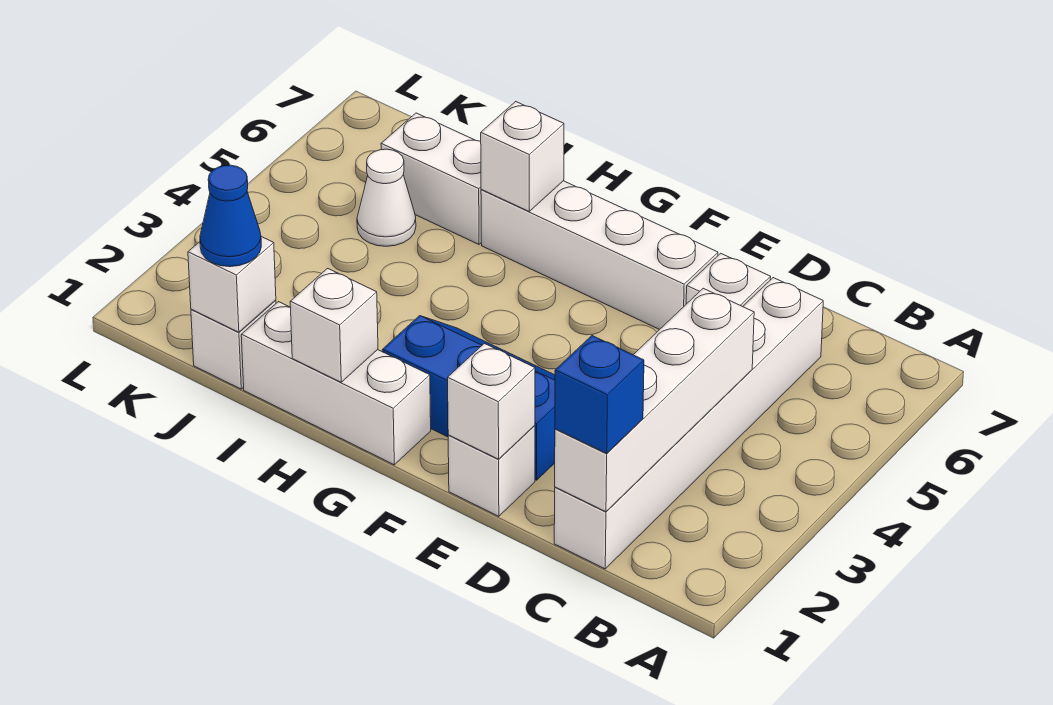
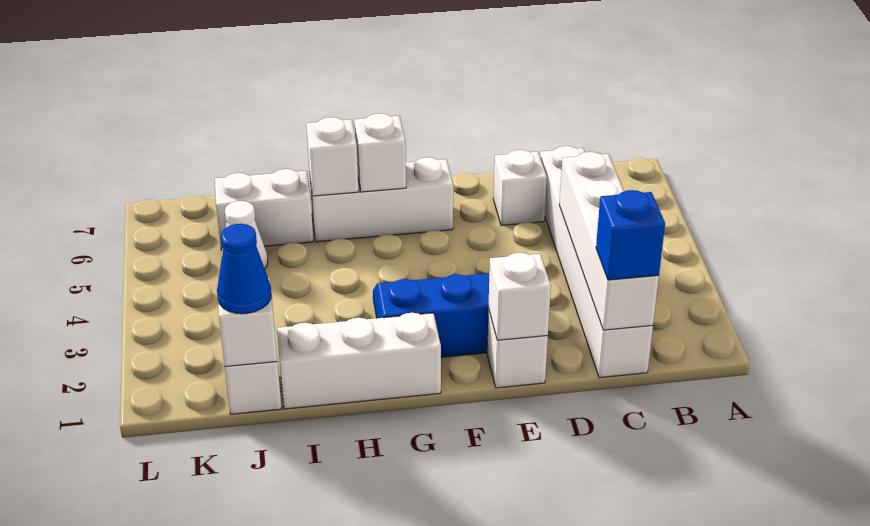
white 1x4 brick [481,181,718,330] -> white 1x3 brick [309,157,453,242]
white 1x1 brick [290,268,378,382] -> white 1x1 brick moved to [354,113,406,192]

